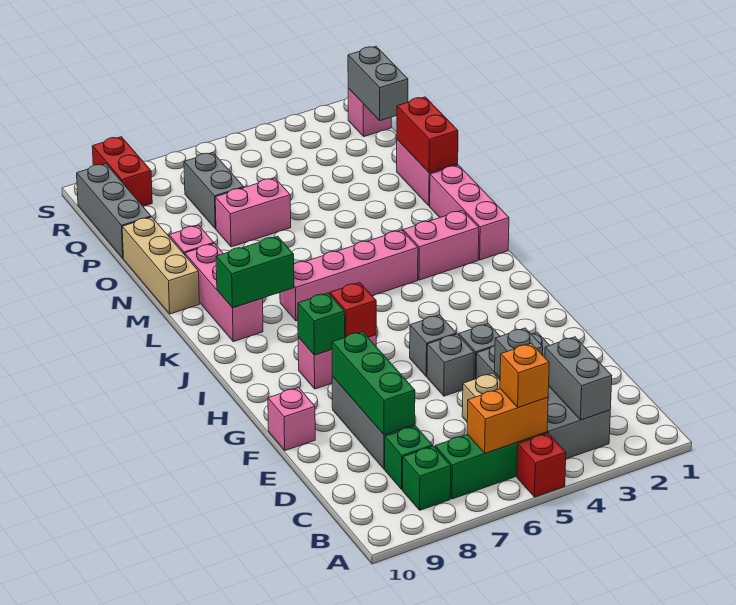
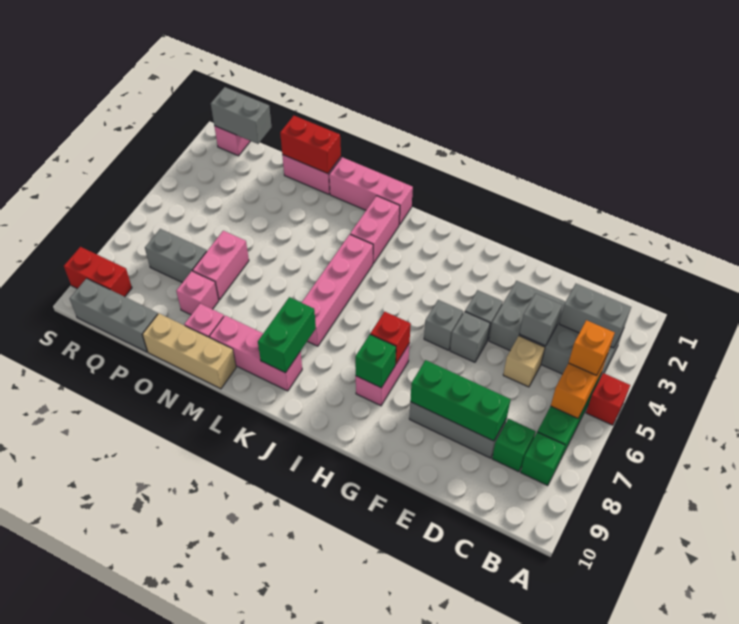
pink 1x1 brick [268,388,315,450] -> pink 1x1 brick moved to [176,271,219,315]

